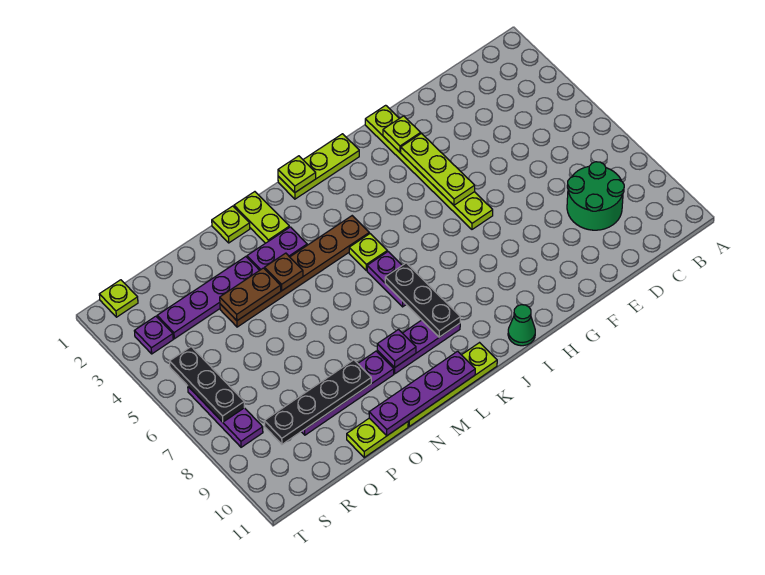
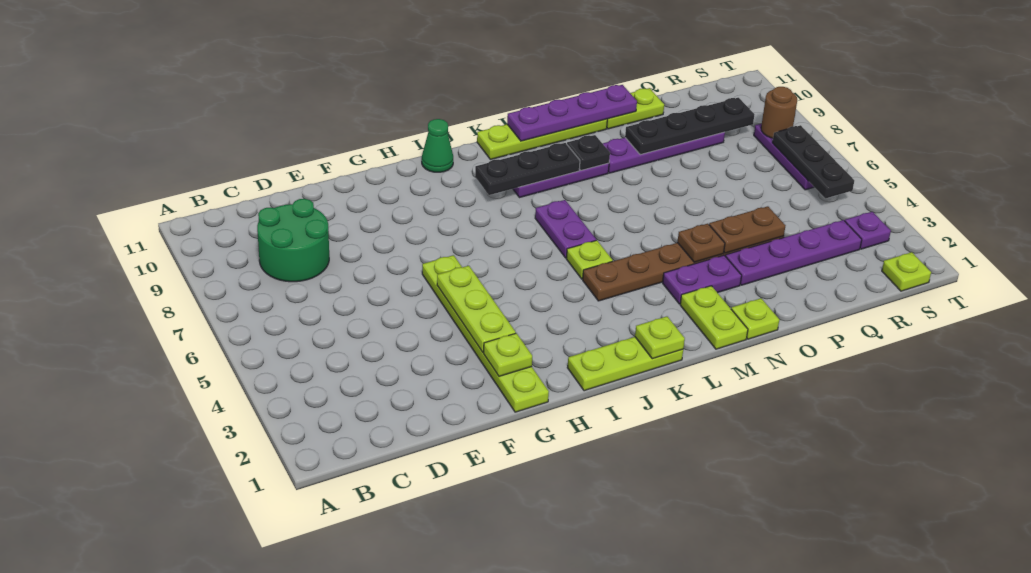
black 1x3 plate [385,263,460,337] -> black 1x3 plate turned to [475,143,580,195]
purple 1x1 plate [377,330,416,367] -> black 1x1 plate [567,135,610,171]
none -> brown 1x1 round brick [761,87,797,138]

